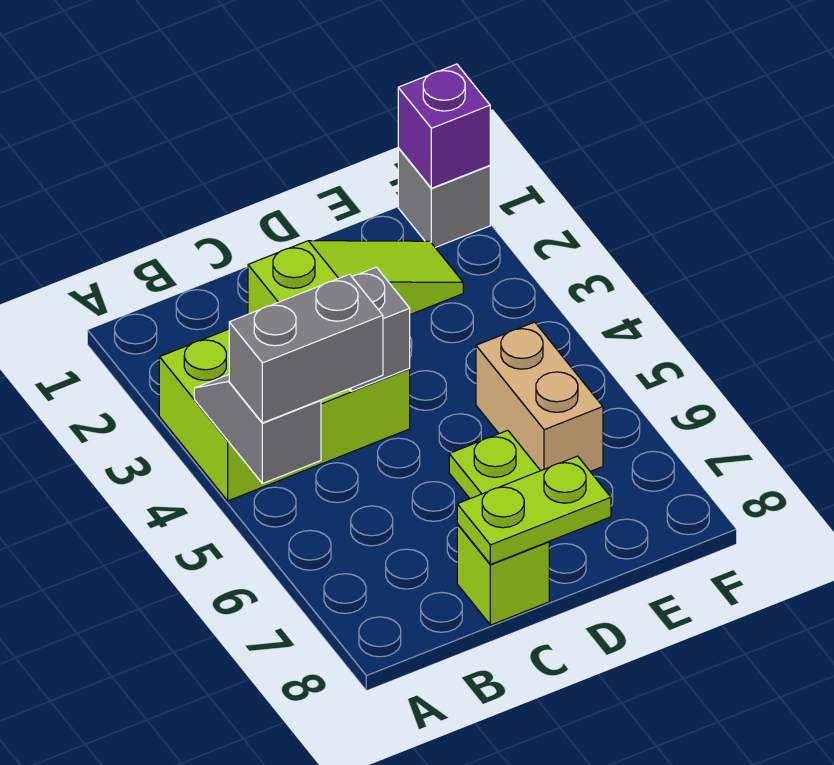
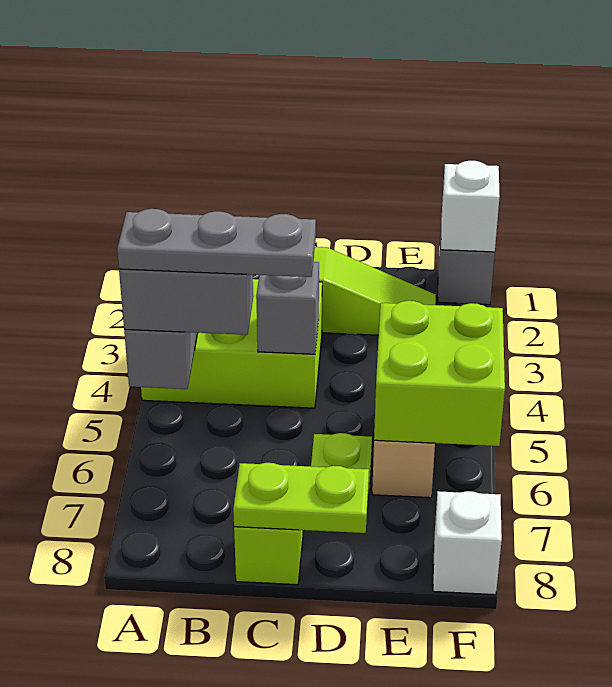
none -> grey 1x3 plate [117,209,316,277]
none -> lime 2x2 brick [374,301,505,446]
purple 1x1 brick [398,64,490,188] -> white 1x1 brick [441,161,500,252]
none -> white 1x1 brick [433,491,502,595]

